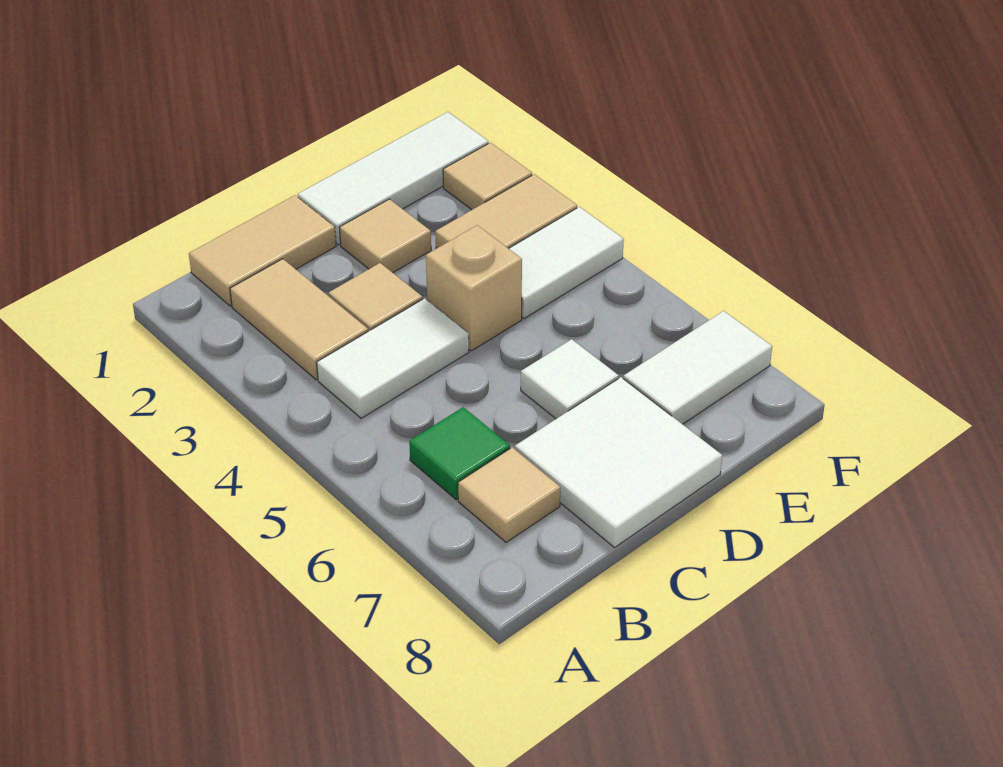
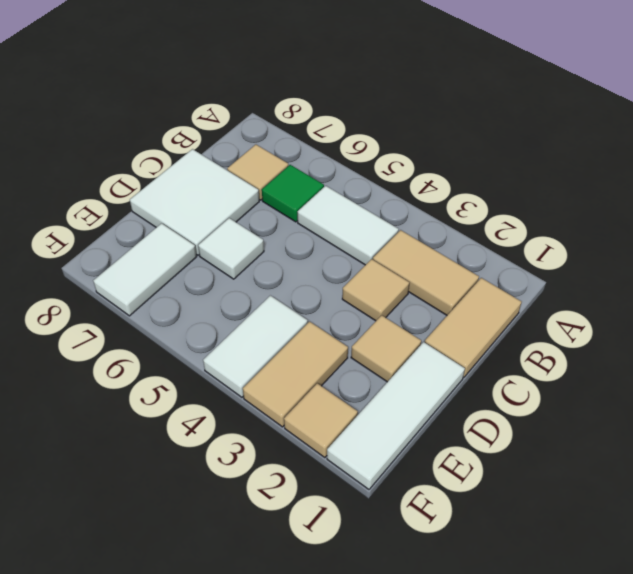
white 1x2 tile [317,298,469,418] -> white 1x2 tile turned to [297,186,399,265]
tan 1x1 brick [426,225,522,351] -> none

